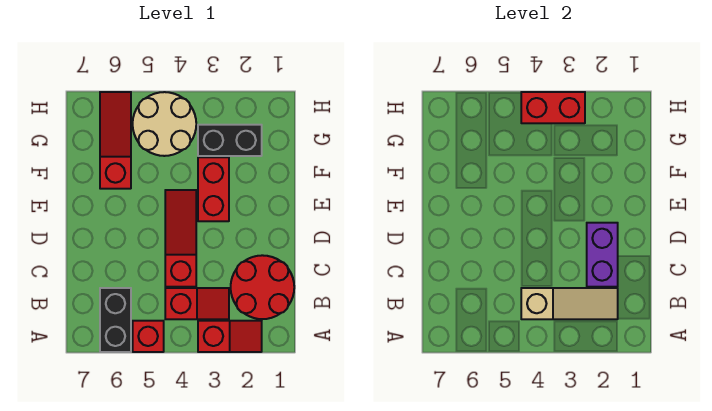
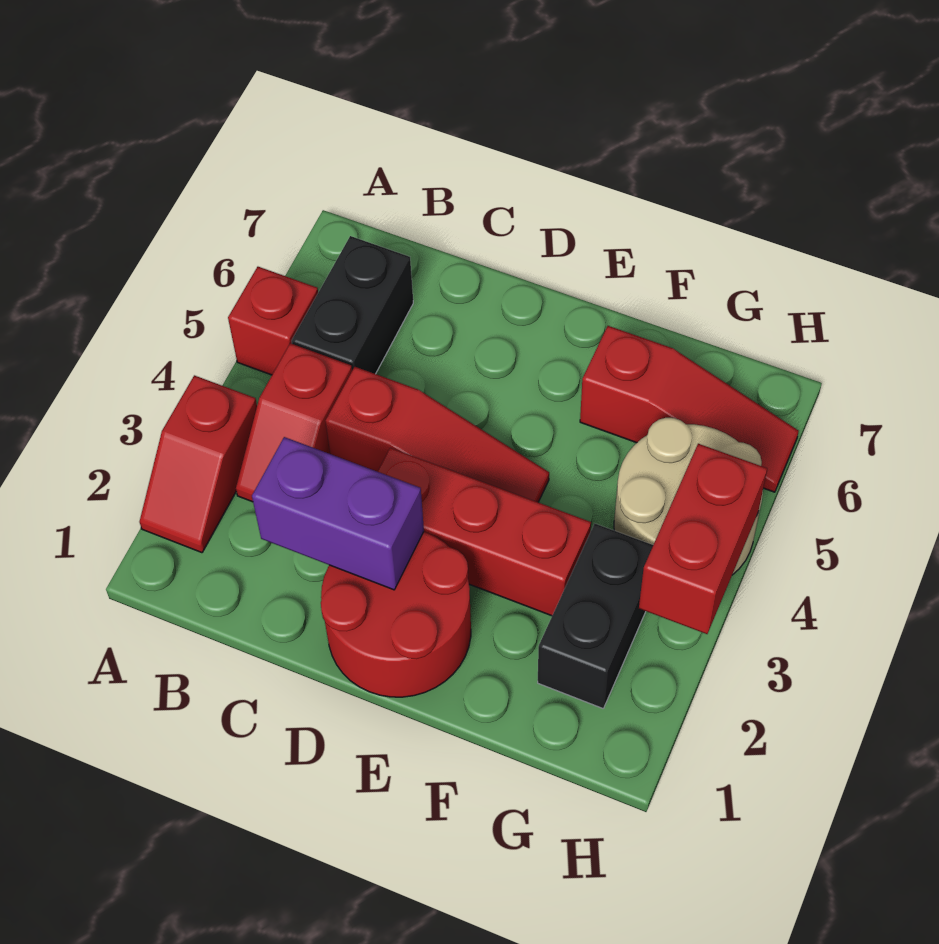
black 1x2 brick [100,288,131,352] -> black 1x2 brick turned to [292,236,413,374]
red 2x2 round brick [231,255,294,319] -> red 2x2 round brick moved to [321,532,471,697]
tan 1x3 slope [521,288,618,319] -> none
red 1x2 brick [198,157,229,221] -> red 1x3 brick [378,448,591,616]

